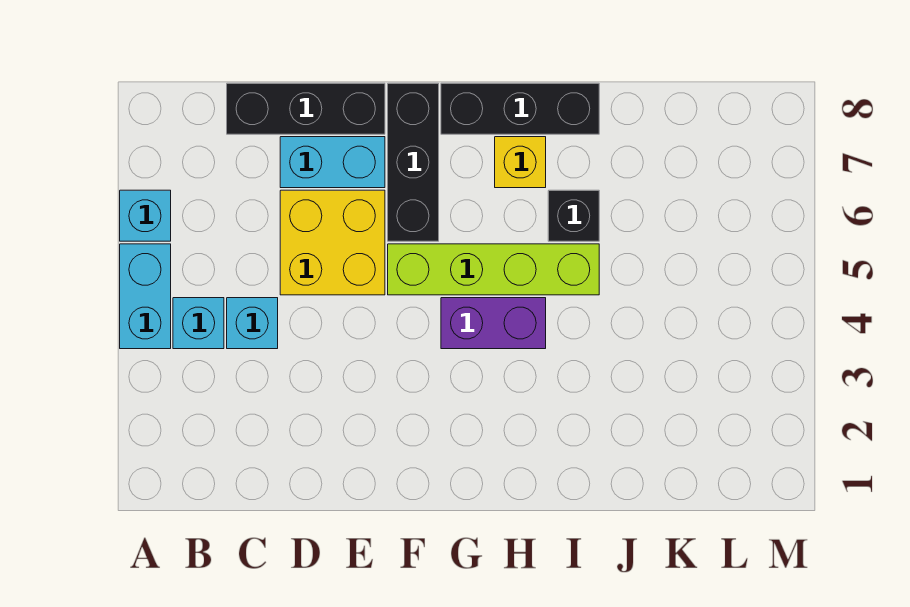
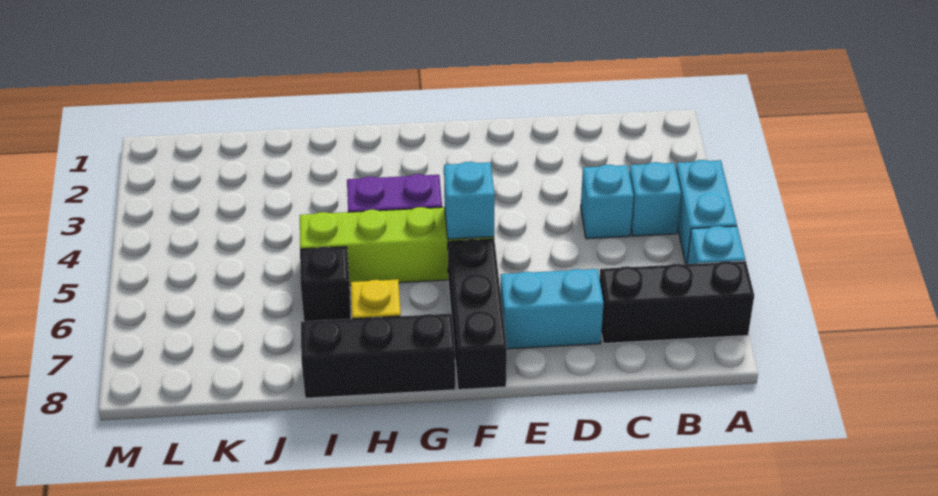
black 1x3 brick [227,83,385,134] -> black 1x3 brick moved to [599,261,754,344]
yellow 2x2 brick [280,190,385,295] -> none
none -> cyan 1x1 brick [444,162,495,239]

